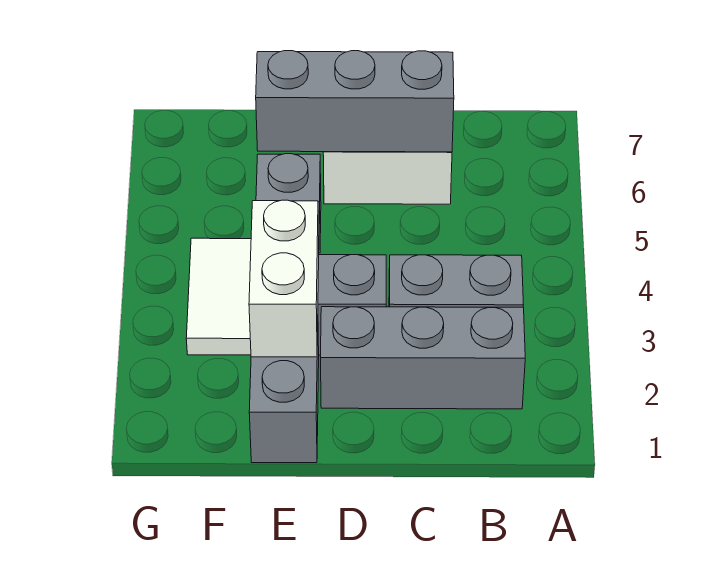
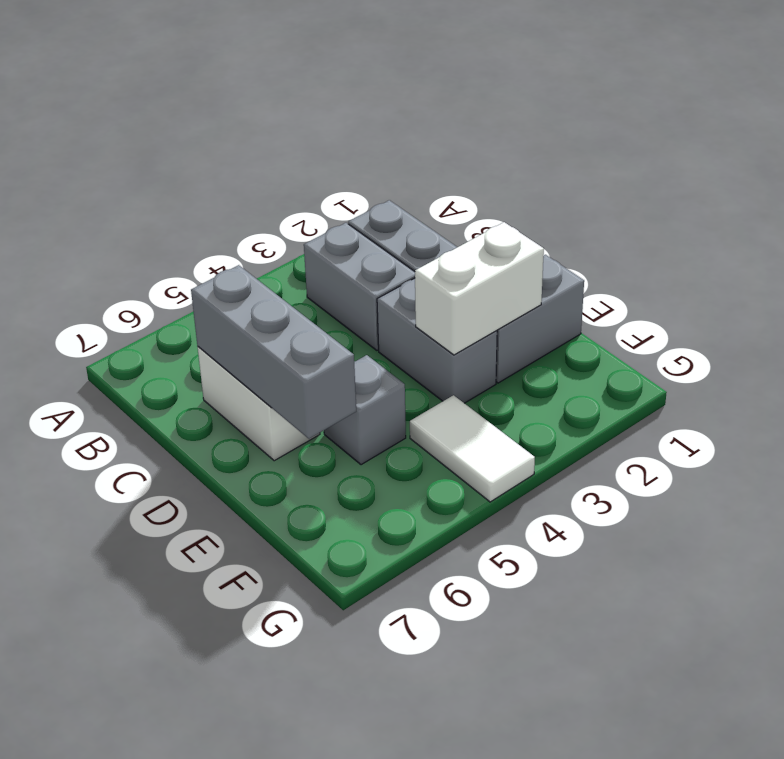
white 1x2 tile [186,238,251,355] -> white 1x2 tile turned to [410,395,535,502]

